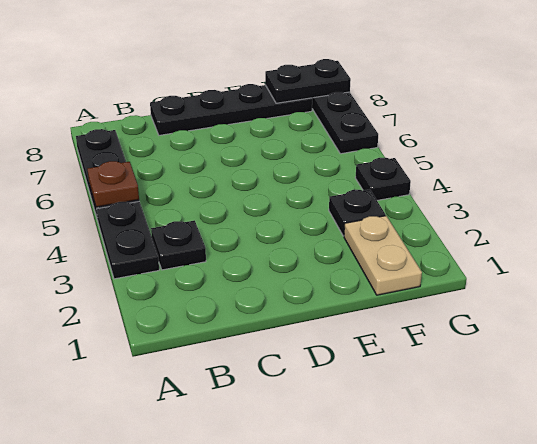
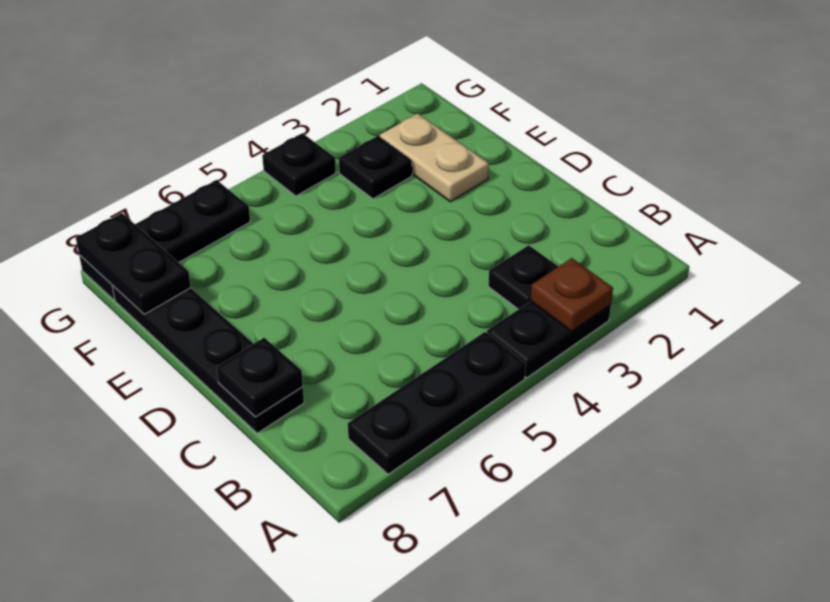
brown 1x1 plate [88,161,139,207] -> brown 1x1 plate moved to [530,258,613,331]
none -> black 1x1 plate [217,338,303,417]
tan 1x2 plate [344,216,422,295] -> tan 1x2 plate turned to [380,113,489,202]

